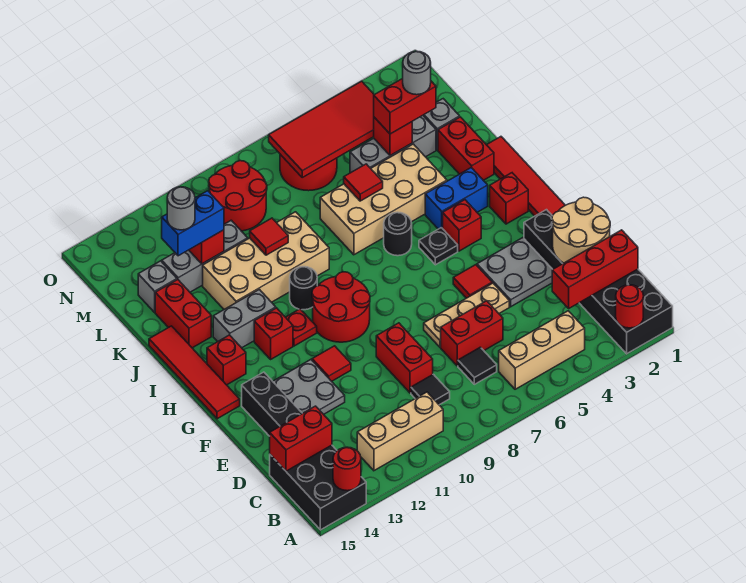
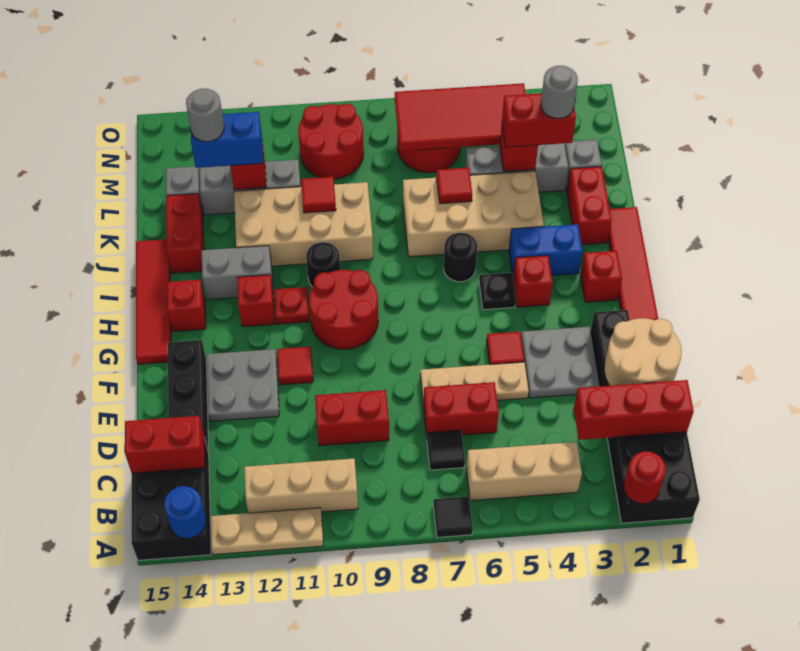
none -> tan 1x3 plate [211,508,323,555]
red 1x1 round brick [333,447,361,491] -> blue 1x1 round brick [164,486,206,538]
black 1x1 tile [411,374,450,405] -> black 1x1 tile moved to [434,497,473,537]
red 1x2 brick [376,323,433,393] -> red 1x2 brick turned to [315,390,389,446]

